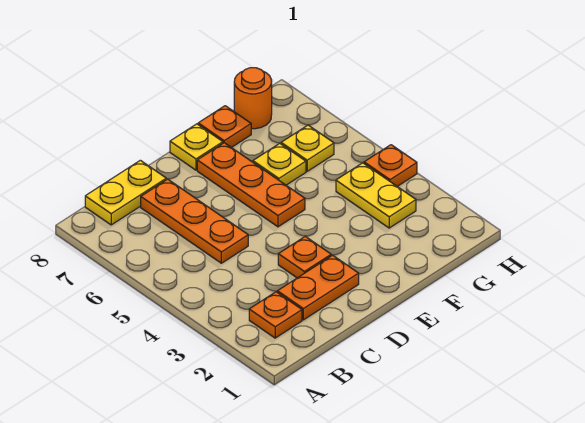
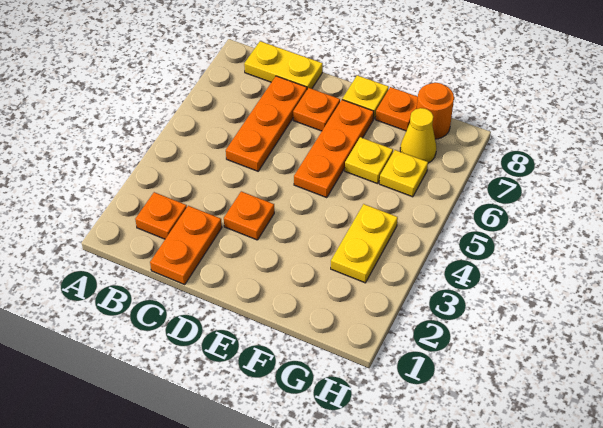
orange 1x2 plate [277,255,359,320] -> orange 1x2 plate turned to [150,206,222,284]
none -> yellow 1x1 cone [400,108,437,163]
orange 1x1 plate [364,145,417,186] -> orange 1x1 plate moved to [293,88,340,131]

